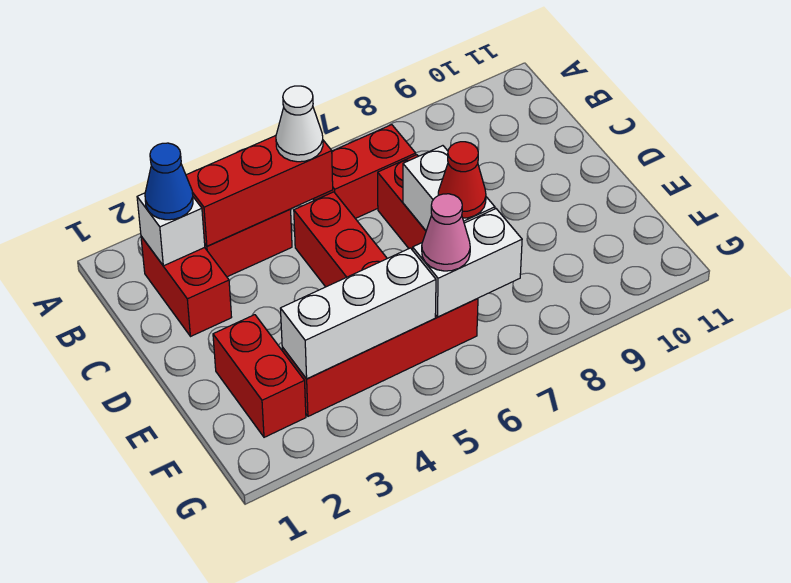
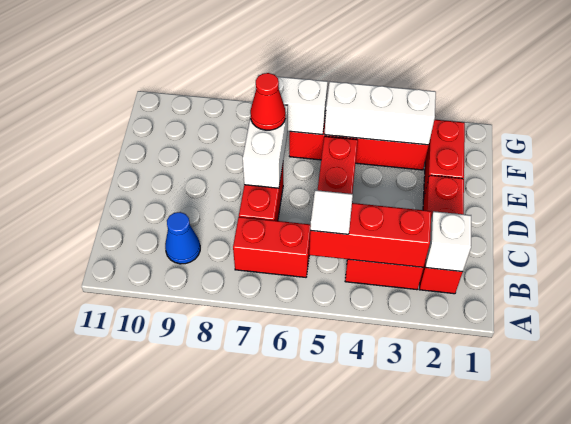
red 1x2 brick [141,236,232,337] -> red 1x3 brick [420,175,464,294]
blue 1x1 cone [145,143,193,220] -> blue 1x1 cone moved to [165,212,200,264]
white 1x1 cone [276,86,323,162] -> white 1x1 tile [310,190,353,234]
pink 1x1 cone [422,194,470,271] -> none

